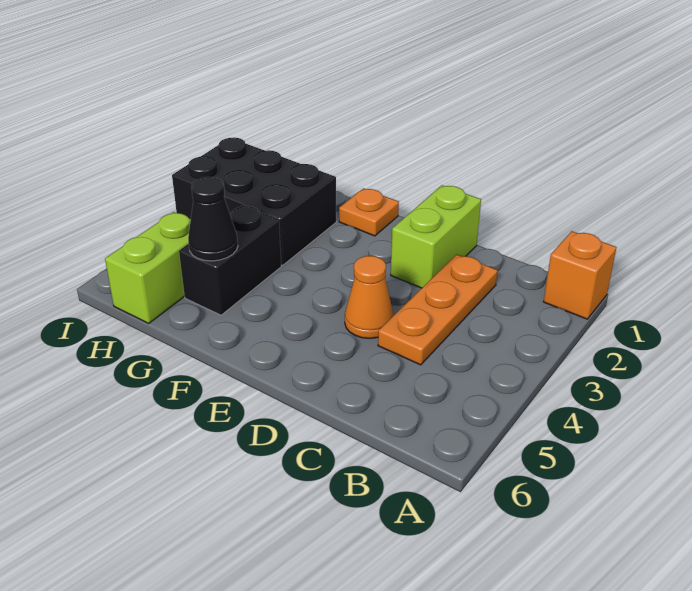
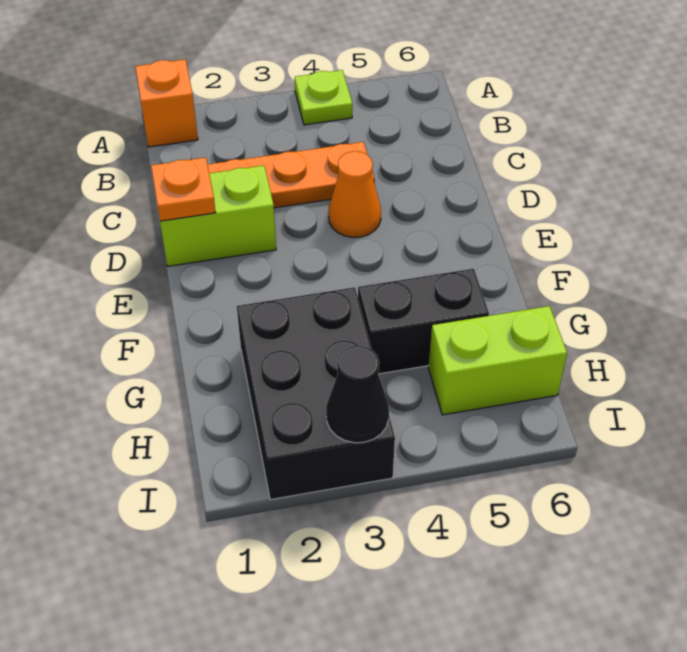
none -> lime 1x1 plate [295,70,352,125]
orange 1x1 plate [339,188,399,236] -> orange 1x1 plate moved to [151,157,216,221]
black 1x1 cone [188,177,238,261] -> black 1x1 cone moved to [326,346,389,443]

